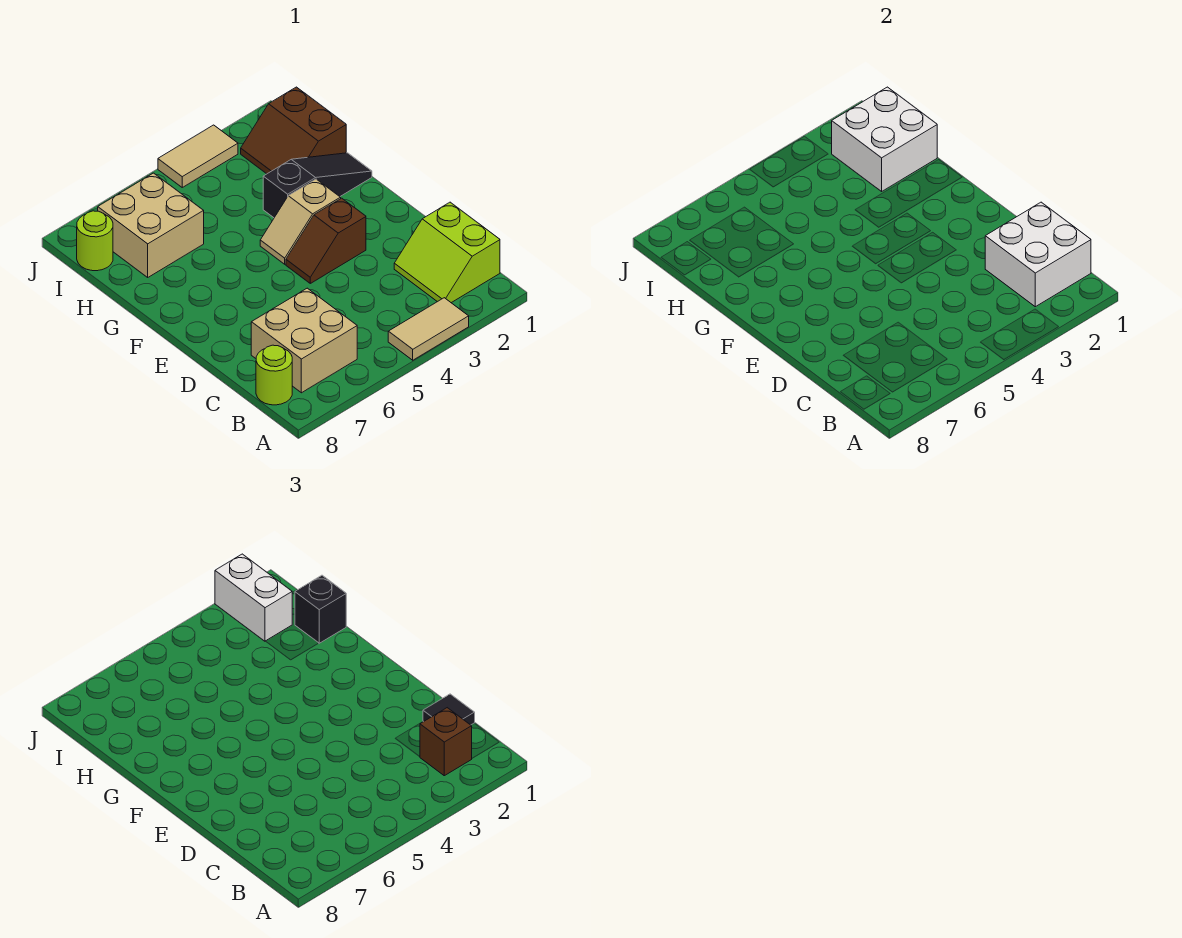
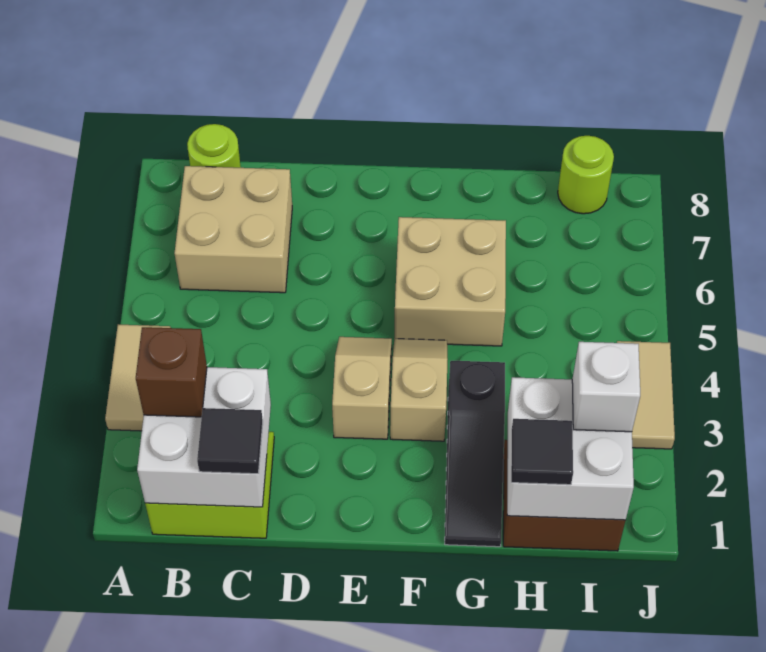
brown 1x2 slope [286,198,366,283] -> tan 1x2 slope [332,337,392,439]
black 1x1 brick [295,575,346,643] -> black 1x1 tile [511,419,573,485]
tan 2x2 brick [98,173,204,277] -> tan 2x2 brick moved to [394,217,506,346]
white 1x2 brick [215,554,292,641] -> white 1x1 brick [572,342,640,432]

